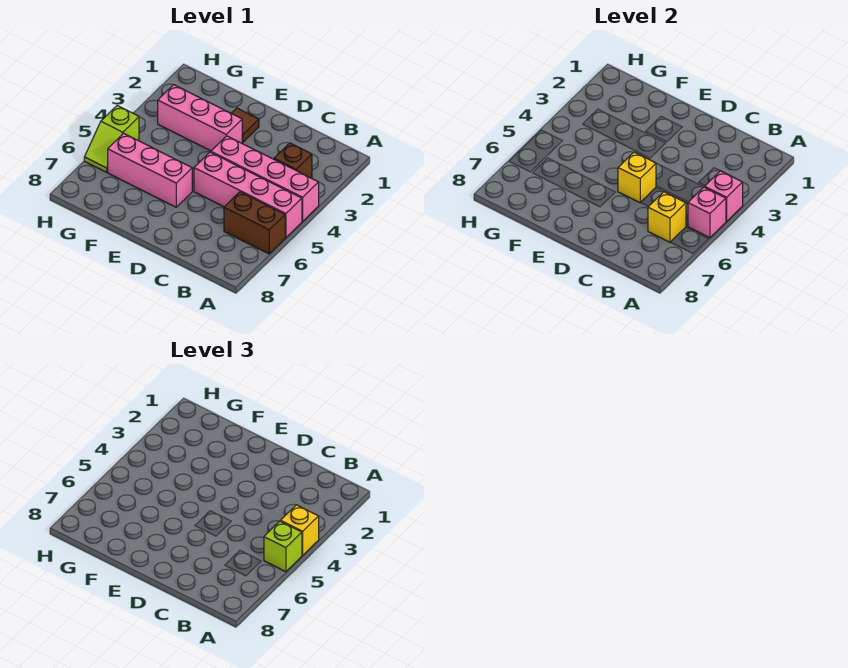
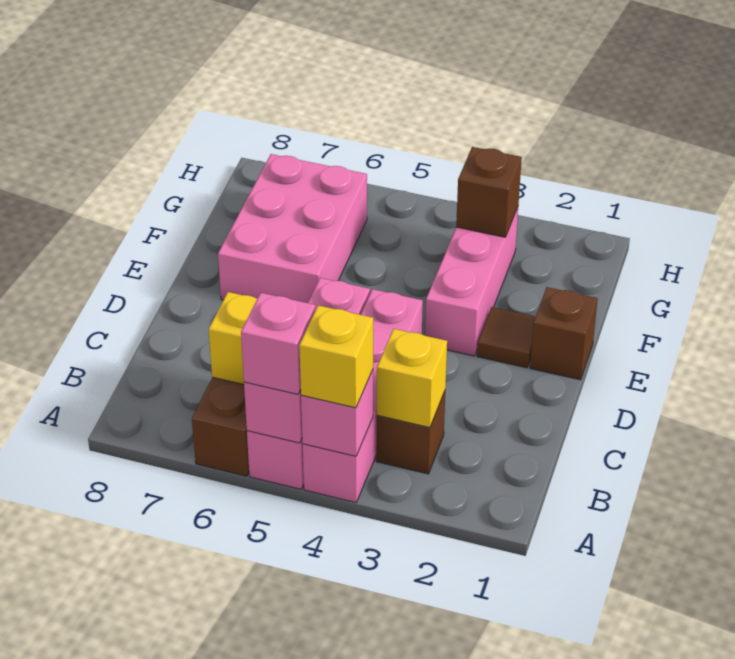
lime 1x1 brick [264,521,302,572] -> pink 1x1 brick [241,293,315,394]
yellow 1x1 brick [618,152,656,203] -> yellow 1x1 brick moved to [377,329,447,428]
none -> brown 1x1 brick [530,287,598,380]
pink 1x3 brick [108,133,192,207] -> pink 2x3 brick [218,154,367,303]
none -> brown 1x1 brick [456,147,522,237]
lime 1x2 slope [84,106,139,172] -> none

